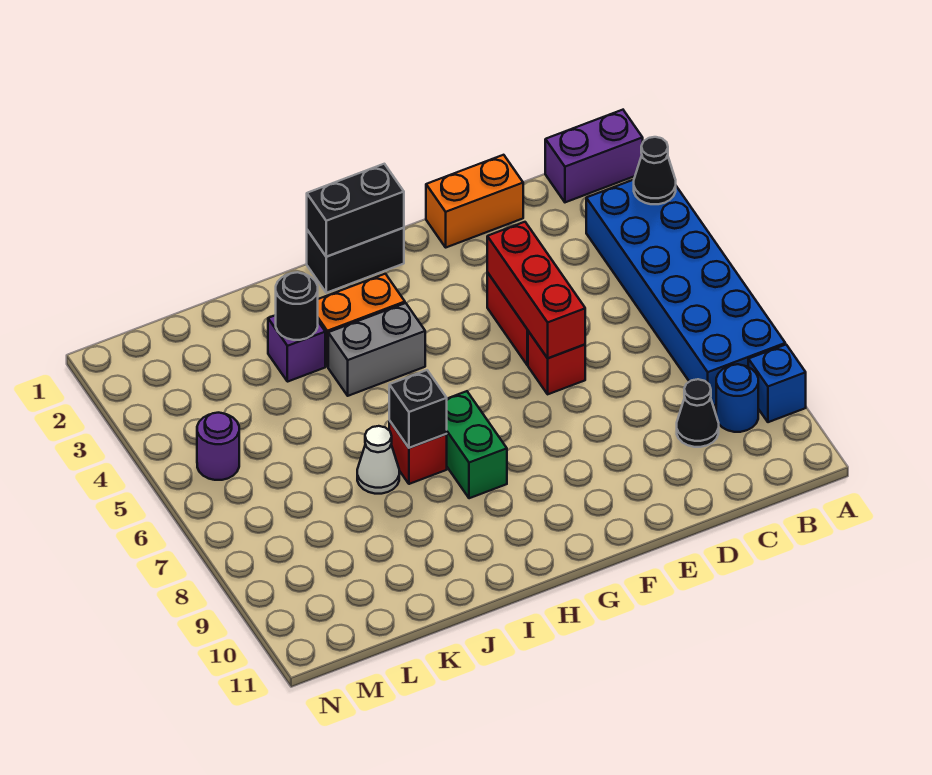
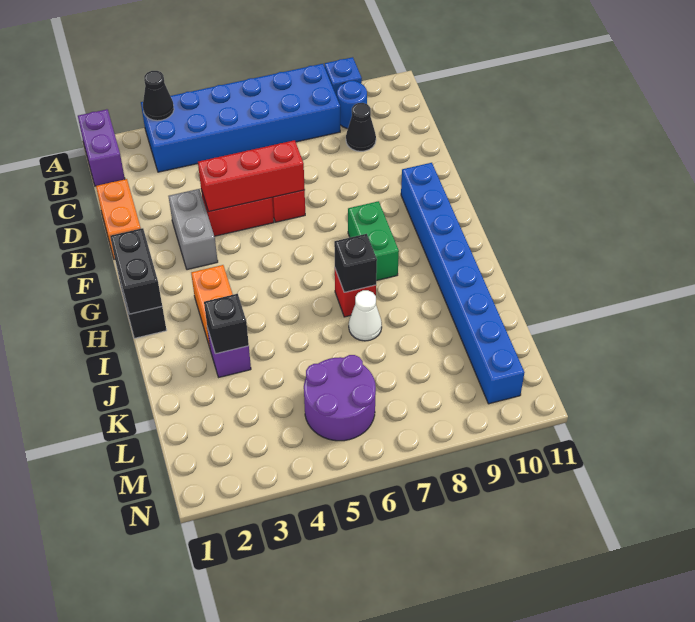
none -> blue 1x8 brick [401,163,524,404]
grey 1x2 brick [328,303,425,396] -> grey 1x2 brick moved to [169,189,218,270]
green 1x2 brick [447,391,507,498] -> green 1x2 brick turned to [348,201,399,281]
black 1x1 round brick [276,272,318,340] -> black 1x1 brick [204,294,249,354]
purple 1x1 round brick [197,413,239,480] -> purple 2x2 round brick [304,355,376,441]

